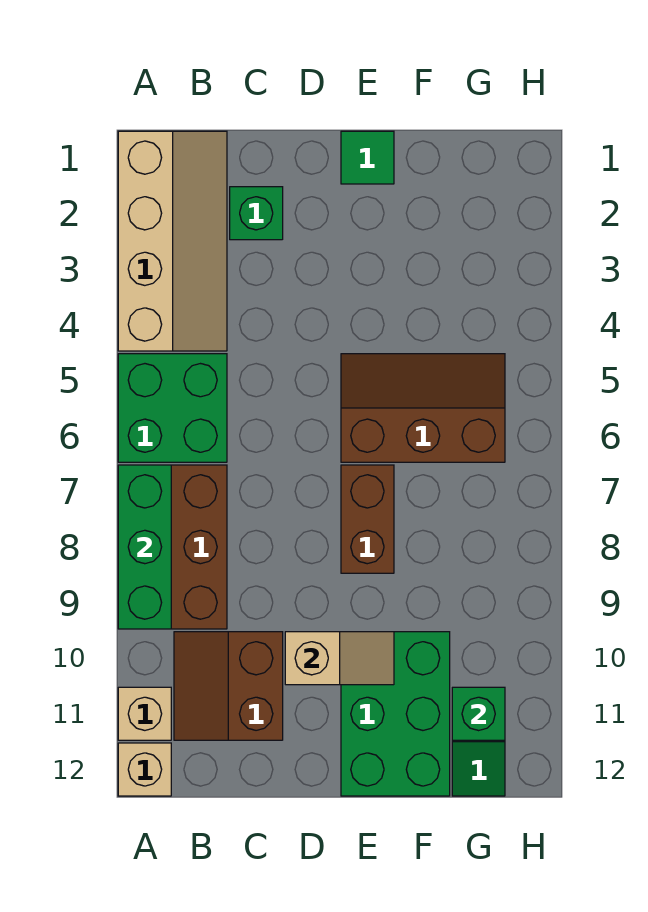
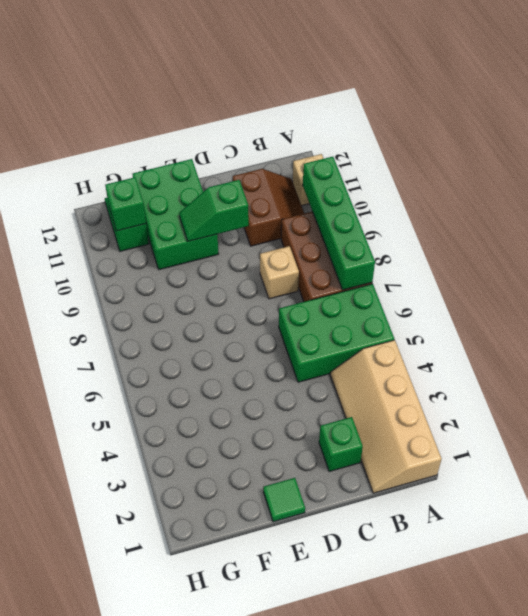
green 2x2 brick [118,354,227,462] -> green 2x3 brick [279,284,394,382]
green 1x3 brick [118,465,171,629] -> green 1x4 brick [303,157,375,290]
tan 1x1 brick [118,743,171,796] -> tan 1x1 brick moved to [260,246,299,299]
tan 1x2 slope [285,632,394,685] -> green 1x2 slope [179,180,249,241]
brown 2x3 slope [341,354,505,462] -> none
brown 1x2 brick [341,465,394,573] -> none

